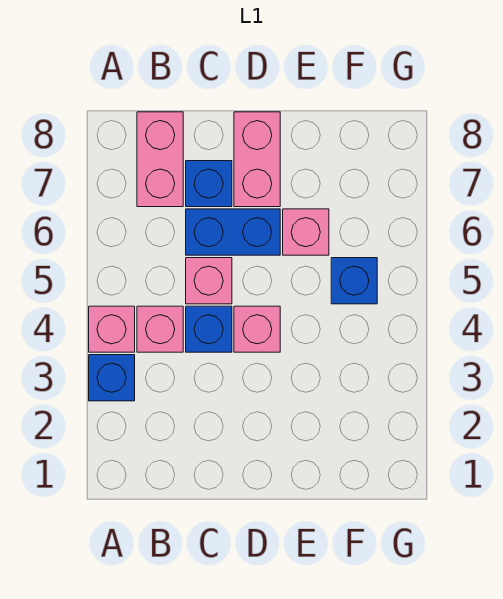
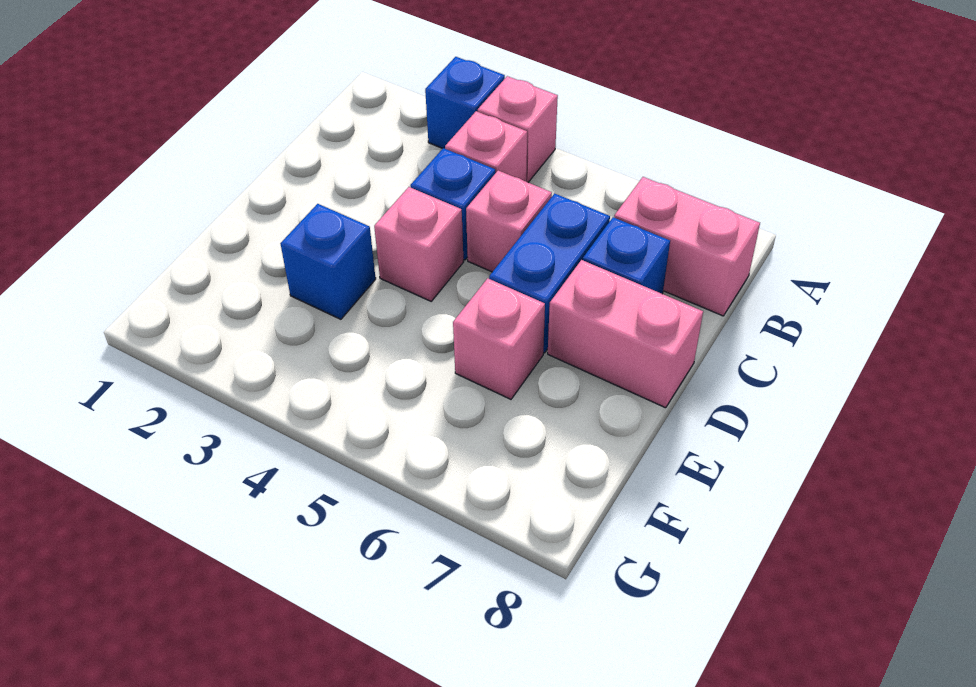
blue 1x1 brick [331,258,377,304] -> blue 1x1 brick moved to [280,204,376,319]

